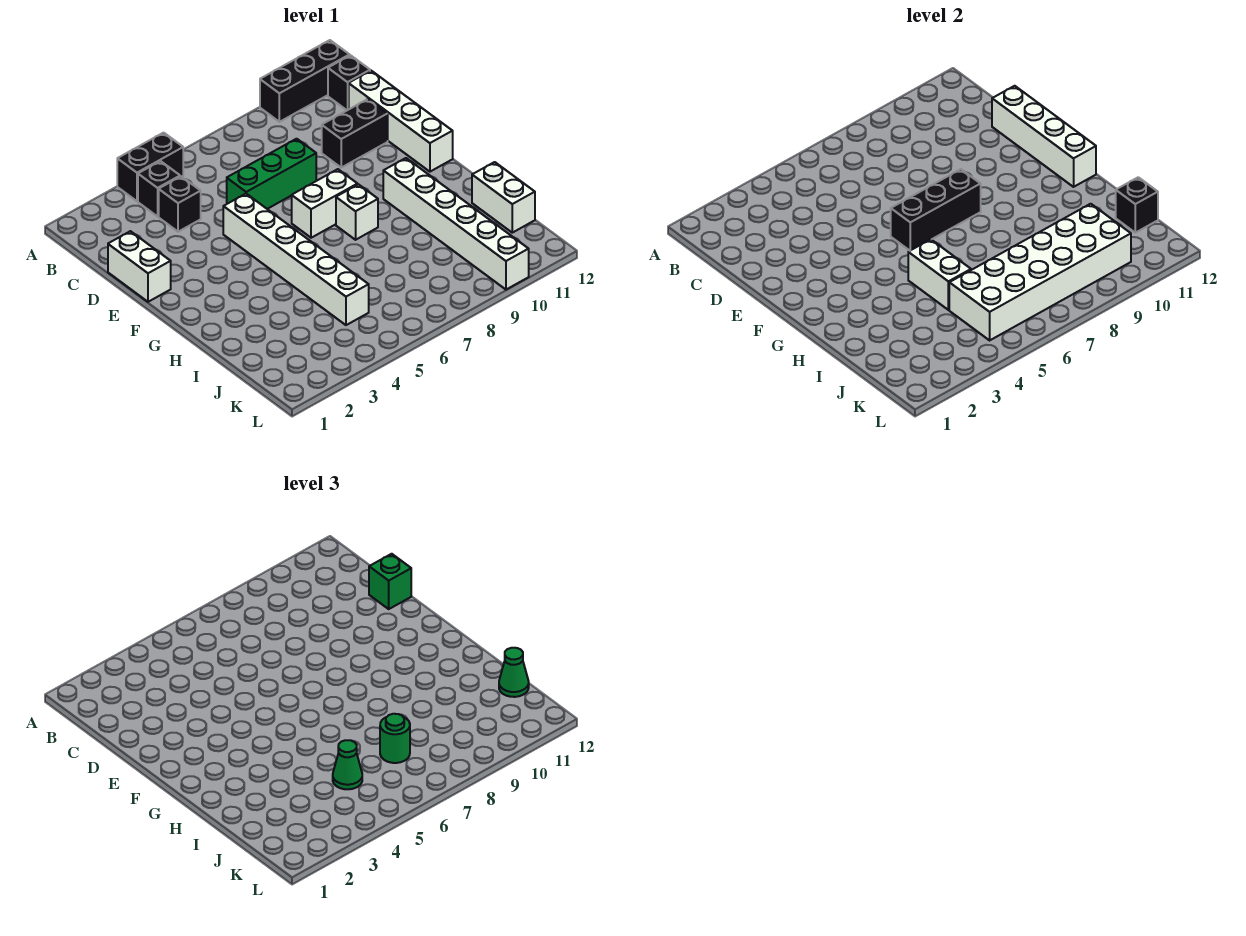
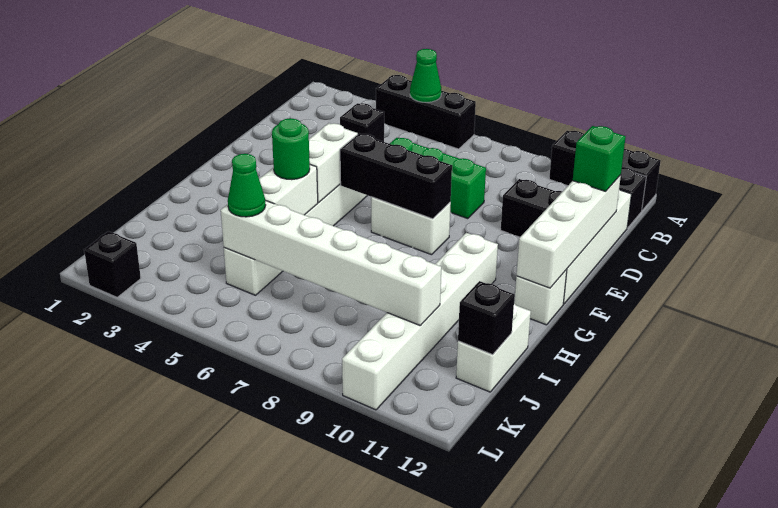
black 1x2 brick [117,133,183,201] -> black 1x3 brick [376,75,476,149]
black 1x1 brick [138,161,180,216] -> black 1x1 brick moved to [84,231,141,297]
white 1x2 brick [108,231,171,302] -> white 1x2 brick moved to [309,123,358,202]
white 1x1 brick [336,184,378,240] -> white 1x1 brick moved to [514,269,567,325]
white 2x6 brick [949,204,1131,340] -> white 1x6 brick [221,200,441,326]
green 1x1 round brick [380,714,410,763] -> green 1x1 round brick moved to [272,118,310,180]
green 1x1 cone [499,648,529,697] -> green 1x1 cone moved to [410,49,441,103]

